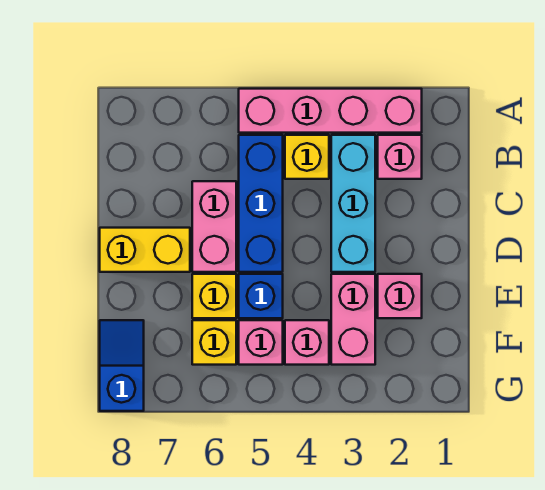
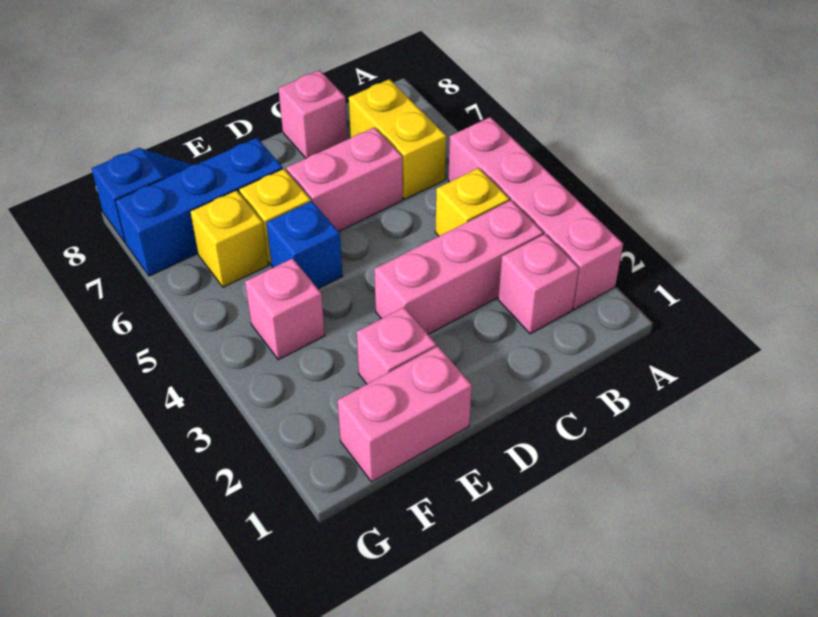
cyan 1x3 brick [331,135,375,272] -> pink 1x3 brick [374,200,543,334]
blue 1x3 brick [239,135,283,272] -> blue 1x3 brick moved to [115,138,283,276]
yellow 1x2 brick [100,228,190,272] -> yellow 1x2 brick moved to [349,79,446,199]
pink 1x2 brick [331,274,375,365] -> pink 1x2 brick moved to [337,346,472,482]
pink 1x1 brick [239,320,283,365] -> pink 1x1 brick moved to [278,70,347,158]

